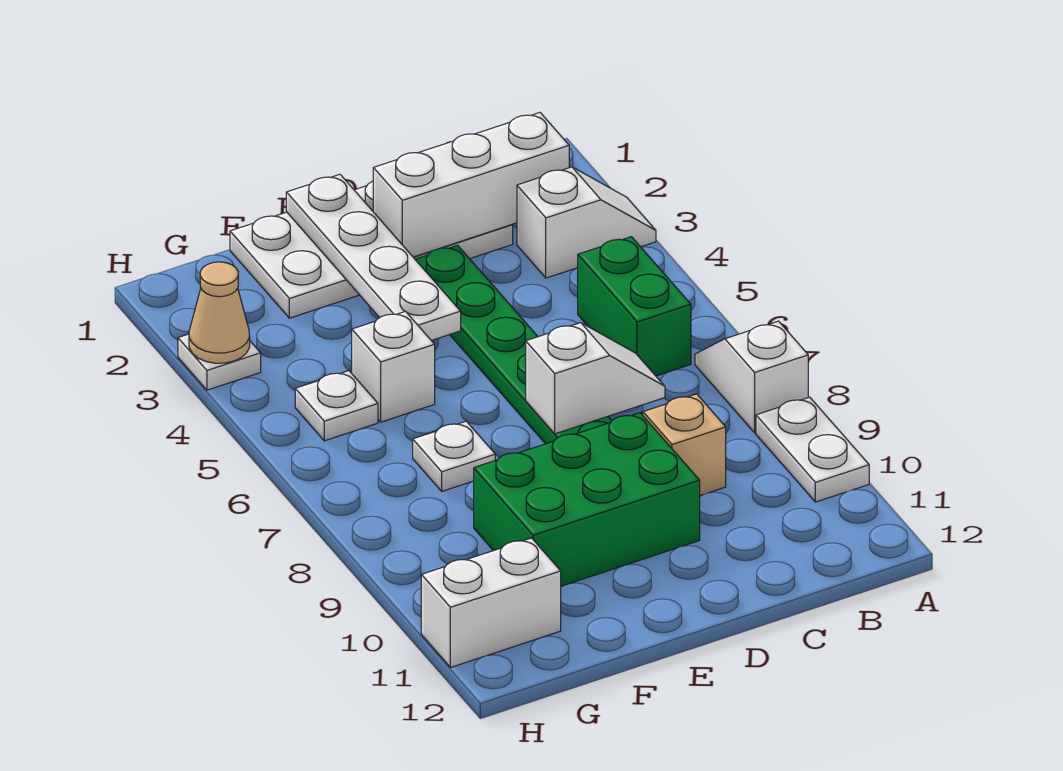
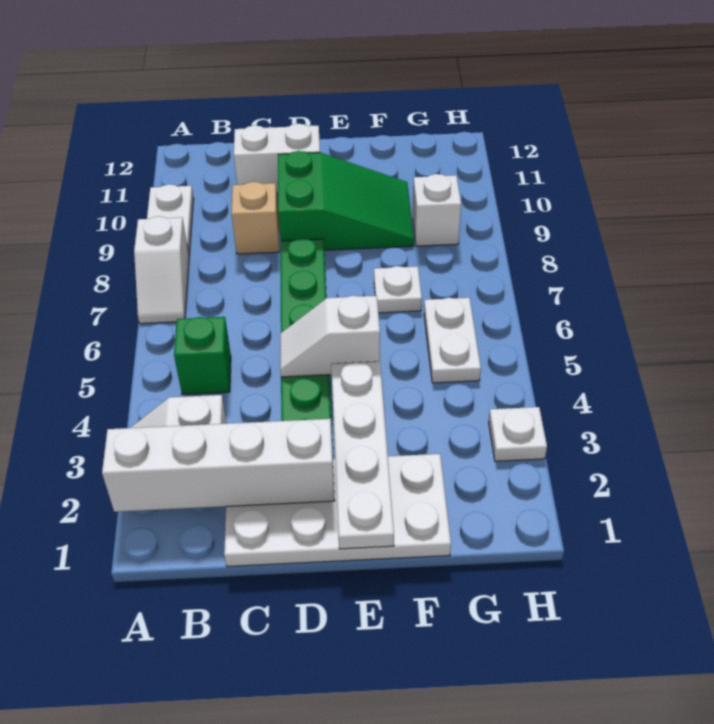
white 1x3 brick [373,113,569,257] -> white 1x4 brick [102,419,335,512]
green 1x2 brick [578,237,691,376] -> green 1x1 brick [174,317,231,395]
white 1x2 slope [526,323,665,434] -> white 1x2 slope moved to [280,296,380,377]
green 2x3 brick [474,413,700,586] -> green 2x3 slope [278,151,414,250]
white 1x1 brick [352,311,435,422] -> white 1x1 brick moved to [413,174,461,246]
white 1x1 plate [295,371,378,441] -> white 1x2 plate [424,298,481,383]
white 1x2 brick [421,538,561,668] -> white 1x2 brick moved to [234,124,320,194]
tan 1x1 cone [189,262,250,363] -> none

